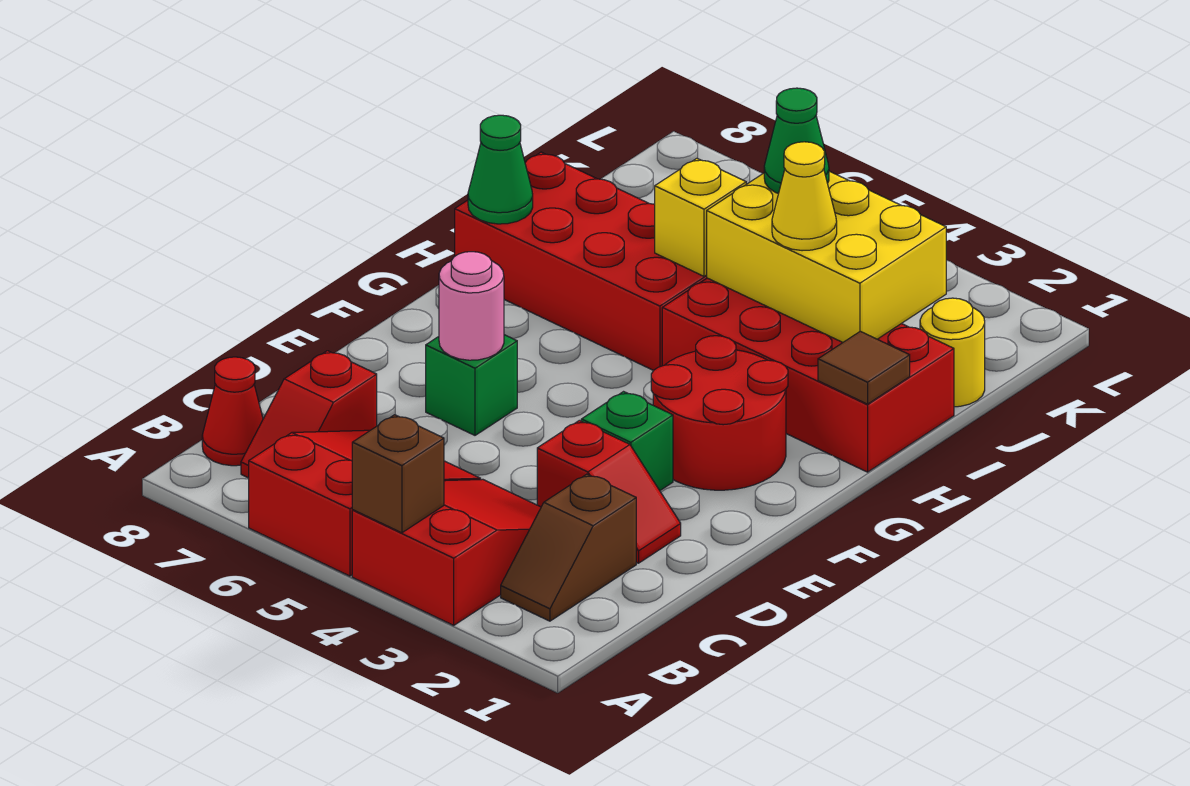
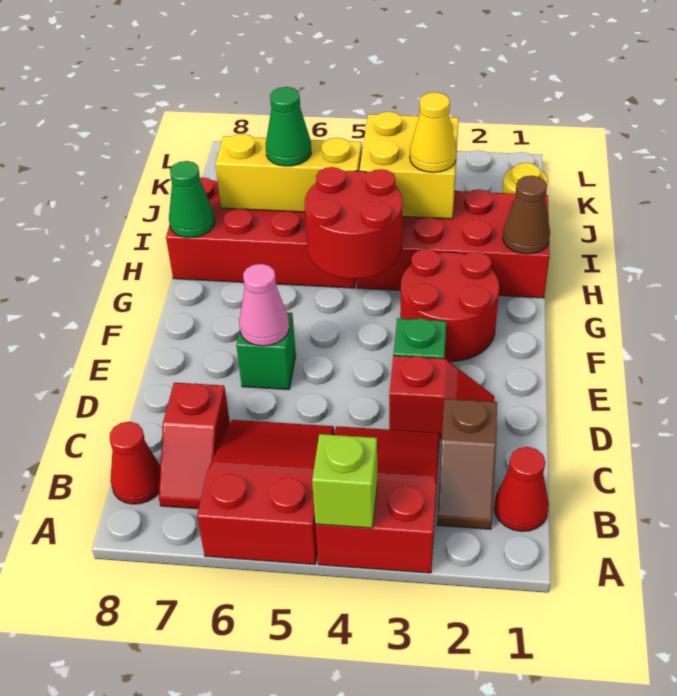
brown 1x1 brick [352,415,444,533] -> lime 1x1 brick [312,434,377,528]
none -> red 1x1 cone [494,447,549,531]
pink 1x1 round brick [439,252,504,360] -> pink 1x1 cone [239,264,289,346]
none -> red 2x2 round brick [304,167,402,279]
brown 1x1 tile [818,331,910,404] -> brown 1x1 cone [503,176,550,254]
yellow 2x3 brick [707,171,946,342] -> yellow 2x2 brick [360,112,459,219]
yellow 1x1 brick [655,158,746,276] -> yellow 1x3 brick [215,134,362,212]
green 1x1 cone [764,88,829,194] -> green 1x1 cone moved to [266,87,312,166]

